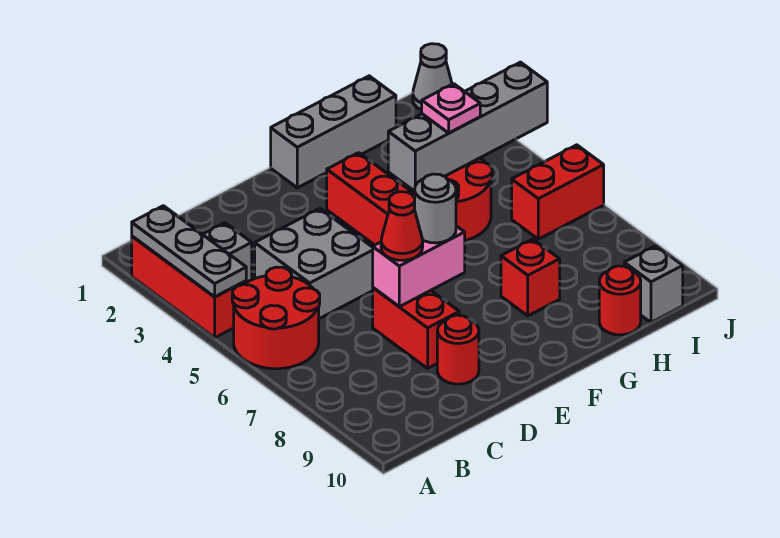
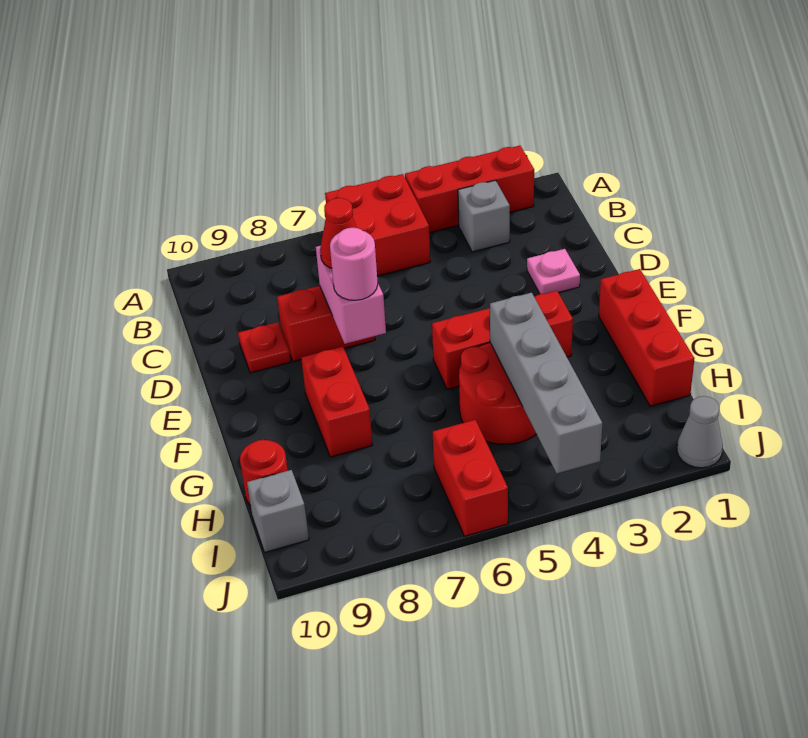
grey 1x3 plate [132,206,246,297] -> none
red 2x2 round brick [232,267,320,369] -> red 2x2 brick [325,174,430,276]
grey 2x2 brick [255,209,373,319] -> none
red 1x1 round brick [437,315,479,384] -> red 1x1 plate [238,322,291,373]
grey 1x1 round brick [414,174,456,243] -> pink 1x1 round brick [330,228,378,300]
grey 1x3 brick [271,76,396,188] -> red 1x3 brick [599,269,695,406]
red 1x1 brick [501,239,560,316] -> red 1x2 brick [301,346,372,457]
pink 1x1 plate [422,84,480,133] -> pink 1x1 plate moved to [527,249,580,294]

